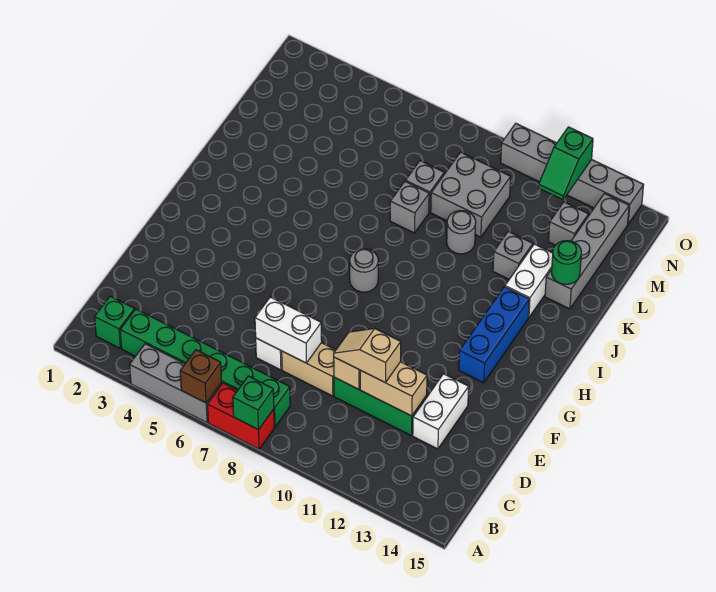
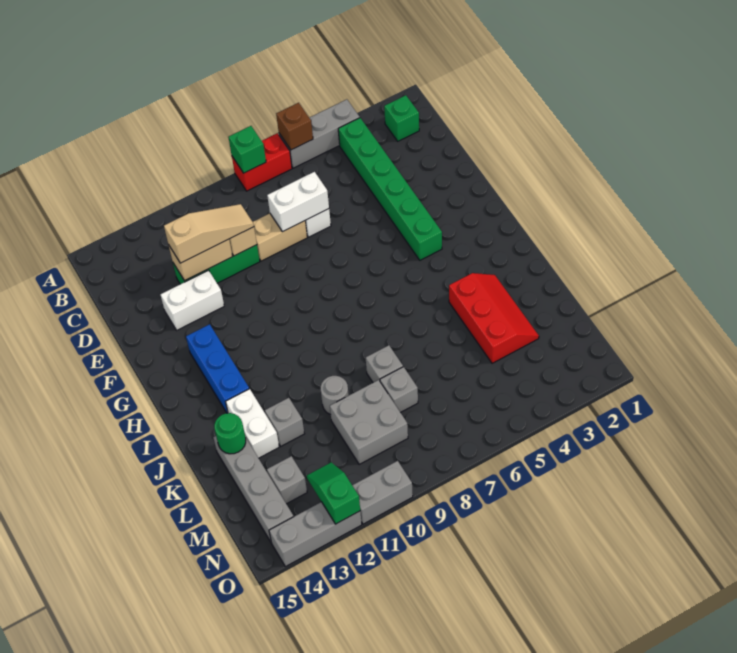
green 1x6 brick [120,309,290,427] -> green 1x6 brick turned to [338,118,442,260]
tan 1x2 slope [334,329,401,383] -> tan 1x3 slope [164,204,254,263]
white 1x2 brick [413,374,469,449] -> white 1x2 brick turned to [160,270,224,330]
grey 1x1 round brick [350,249,378,292] -> none
none -> red 2x3 slope [449,273,539,363]

